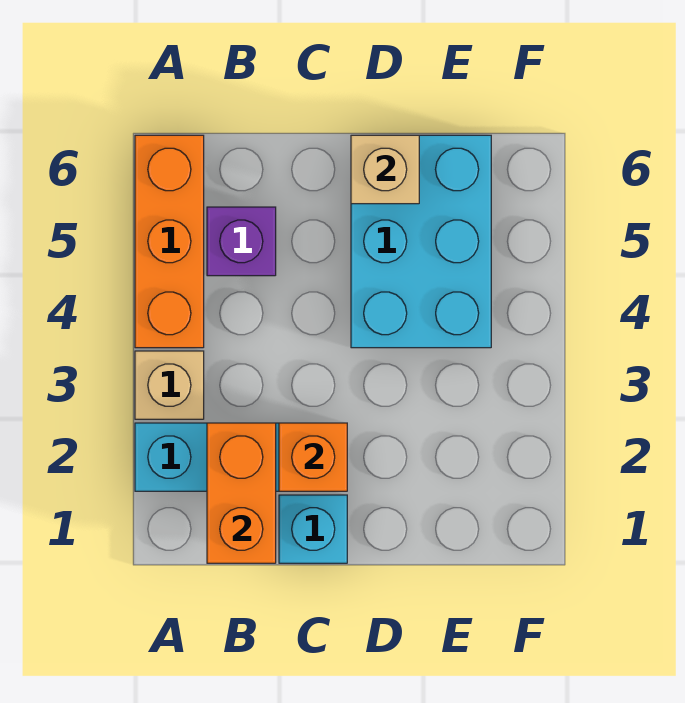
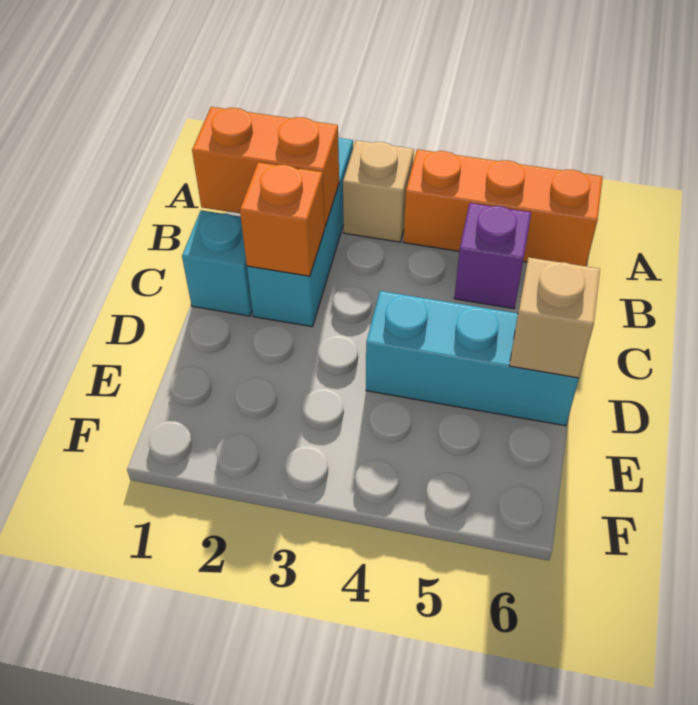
cyan 2x3 brick [351,135,491,348] -> cyan 1x3 brick [366,291,579,426]

